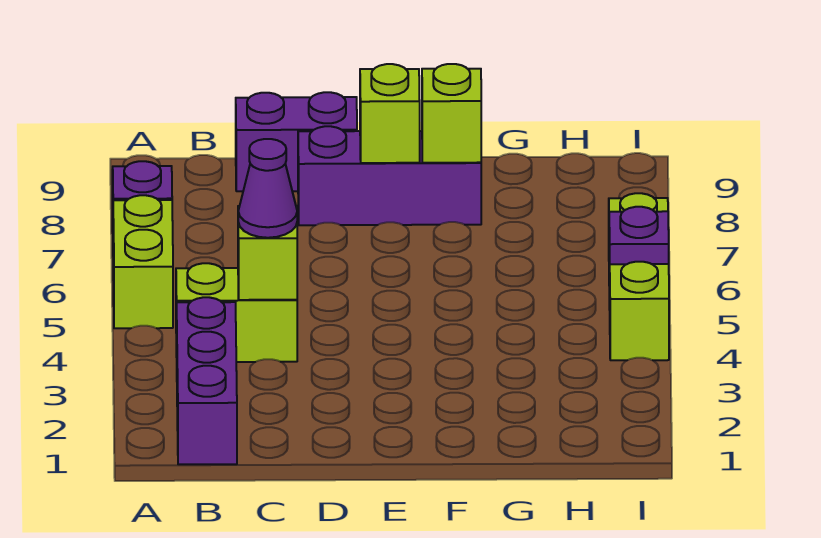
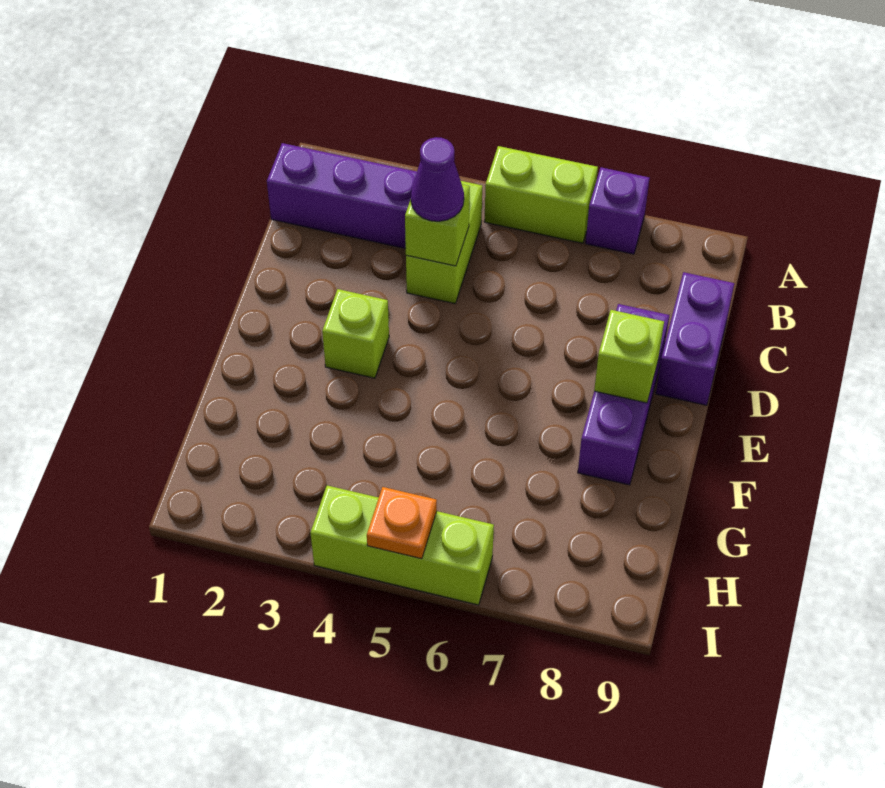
lime 1x1 brick [422,64,481,163] -> lime 1x1 brick moved to [322,289,389,378]
purple 1x1 plate [609,207,669,264] -> orange 1x1 plate [367,487,437,559]

